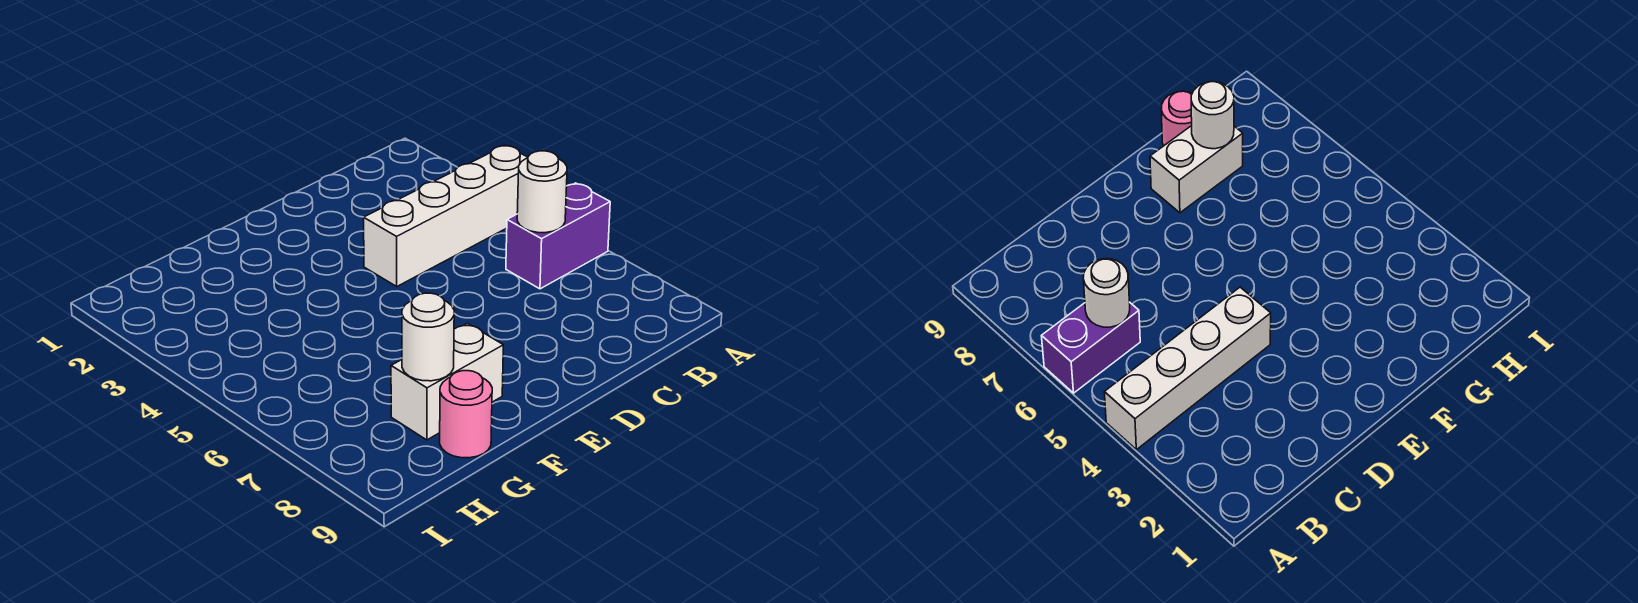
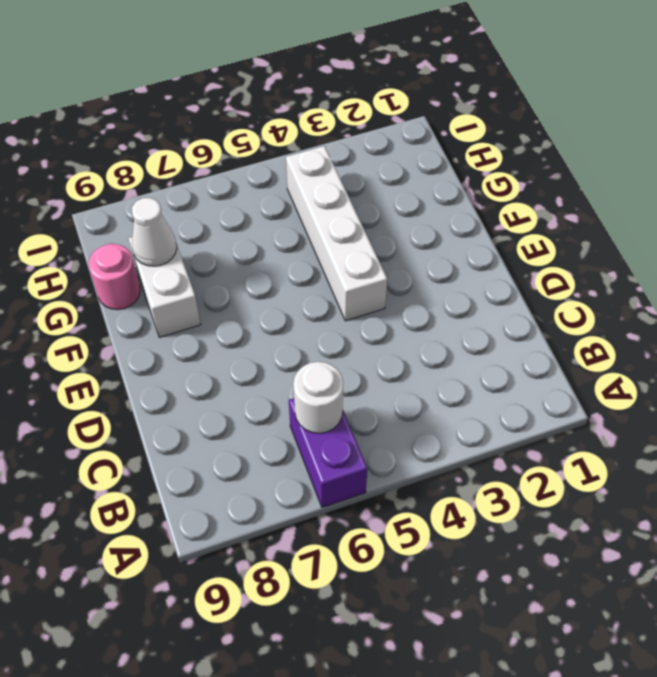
white 1x4 brick [364,145,528,286] -> white 1x4 brick moved to [286,146,387,321]
white 1x1 round brick [402,293,454,381] -> white 1x1 cone [132,198,177,266]

